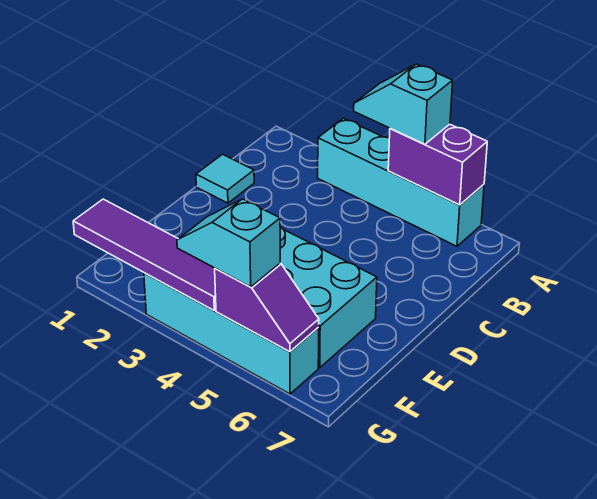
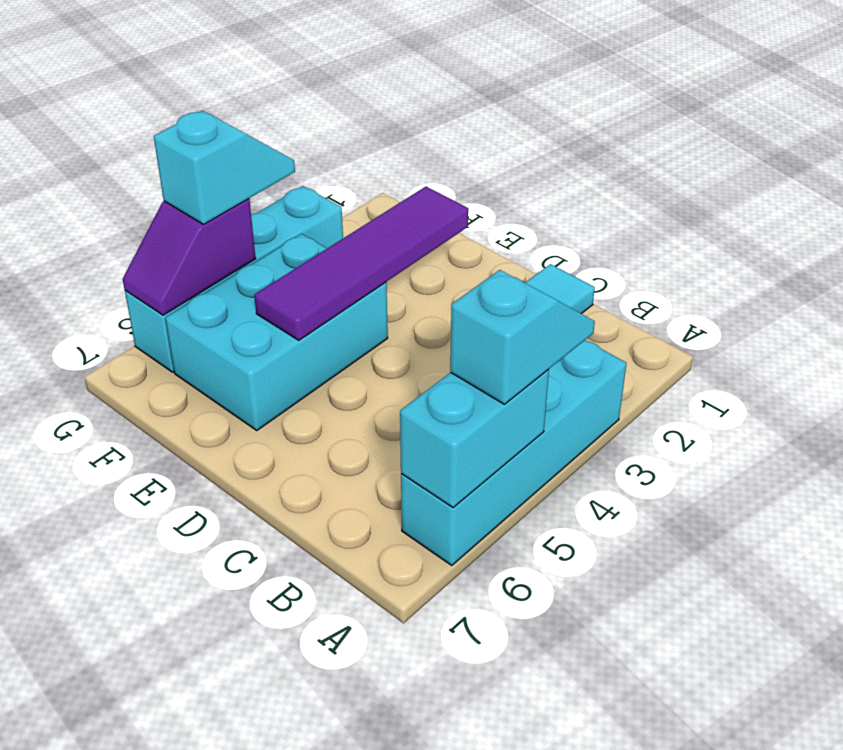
purple 1x2 brick [388,124,487,205] -> cyan 1x2 brick [400,369,549,508]
purple 1x4 tile [73,199,216,310] -> purple 1x4 tile moved to [254,187,468,340]

